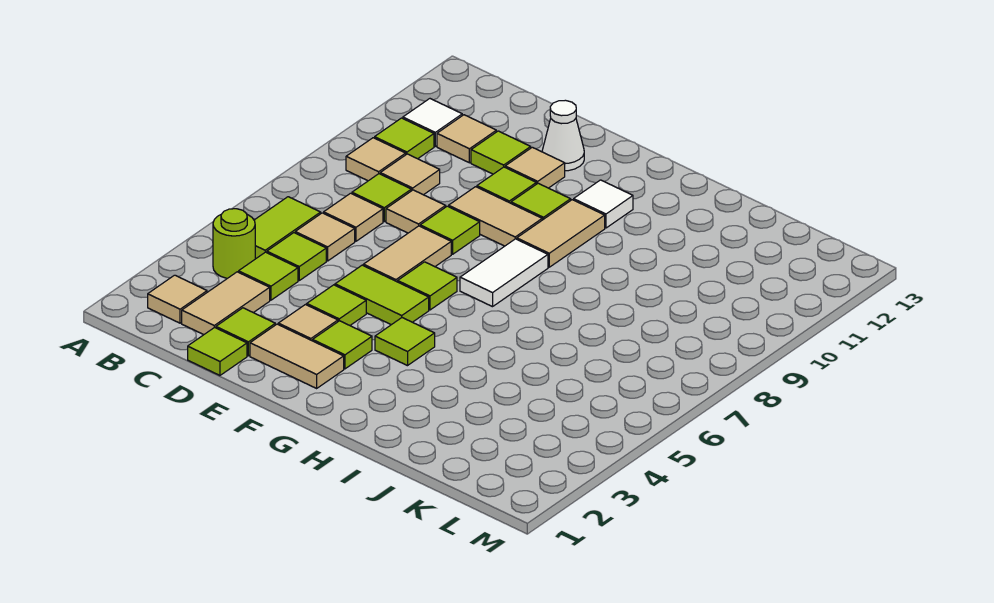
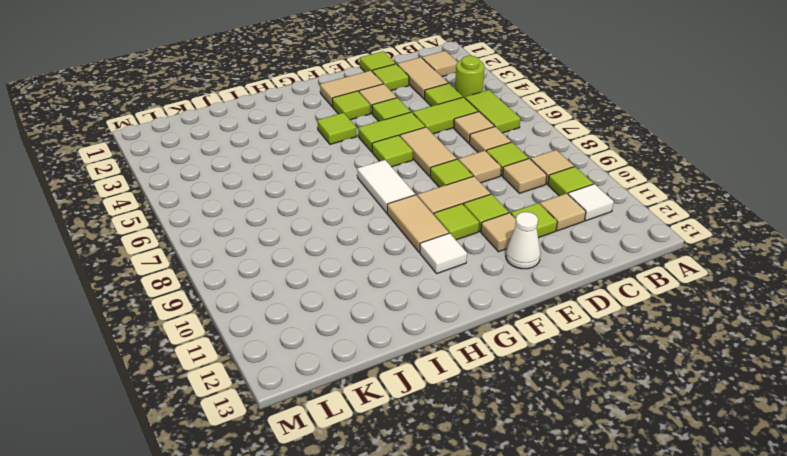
lime 1x1 tile [267,233,326,280] -> lime 1x2 tile [413,97,478,134]

